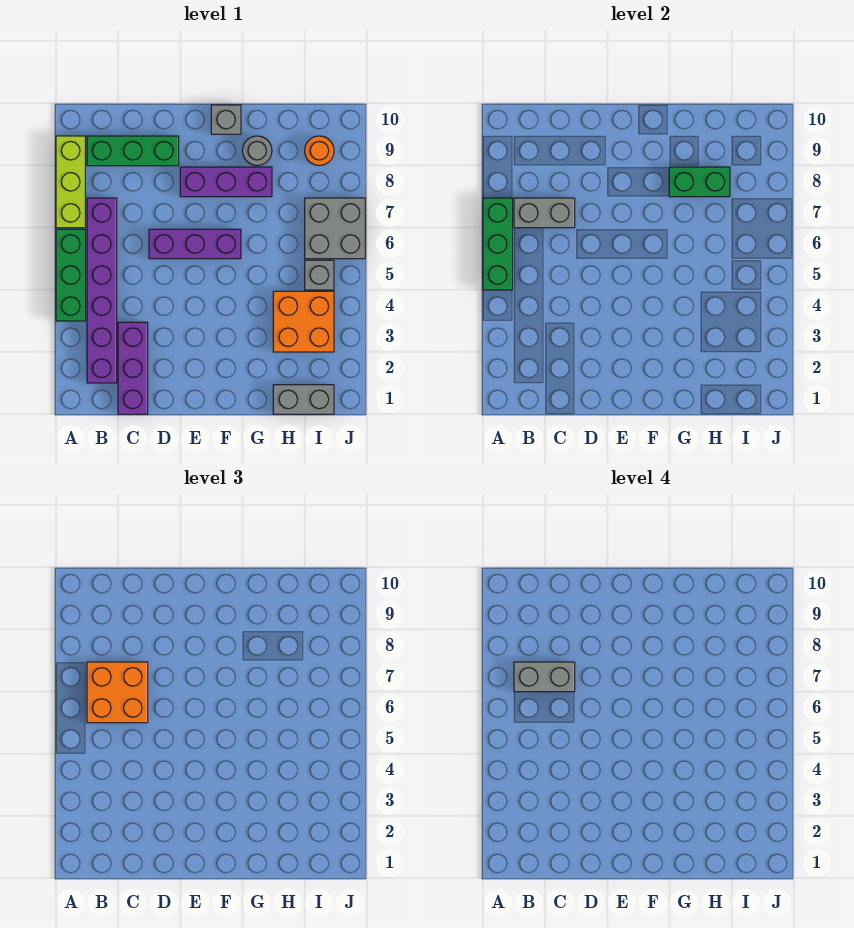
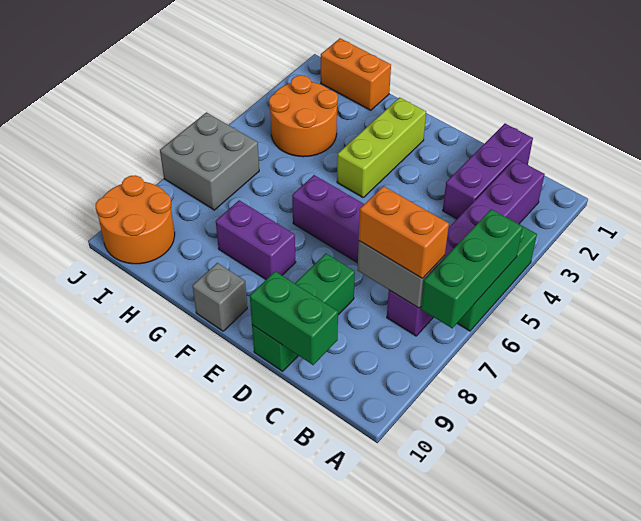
lime 1x3 brick [56,136,85,228] -> lime 1x3 brick moved to [337,97,426,197]
orange 2x2 brick [87,662,148,723] -> orange 1x2 brick [359,186,449,279]
grey 1x2 brick [514,662,575,692] -> none
green 1x3 brick [87,136,179,166] -> green 1x3 brick turned to [252,254,355,371]
purple 1x3 brick [180,167,272,197] -> purple 1x2 brick [216,200,296,279]
green 1x2 brick [669,167,730,197] -> green 1x2 brick moved to [250,271,338,365]
grey 1x1 round brick [242,136,272,165] -> none
grey 1x2 brick [273,385,334,414] -> orange 1x2 brick [321,38,391,110]
orange 2x2 brick [273,291,334,352] -> orange 2x2 round brick [269,75,338,157]
grey 1x1 brick [305,260,334,290] -> none
orange 1x1 round brick [305,136,334,166] -> orange 2x2 round brick [96,175,175,264]

